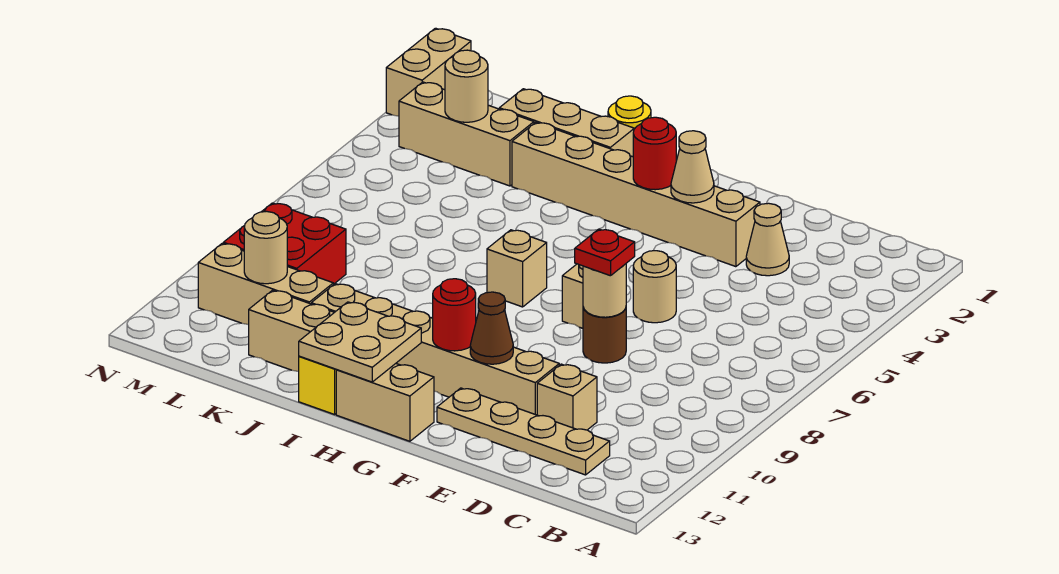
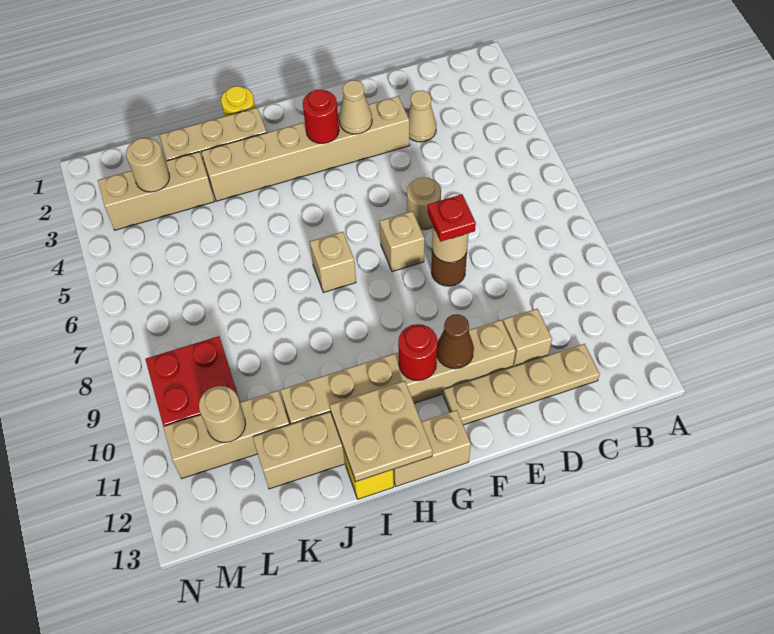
tan 1x2 brick [386,28,471,116] -> none

